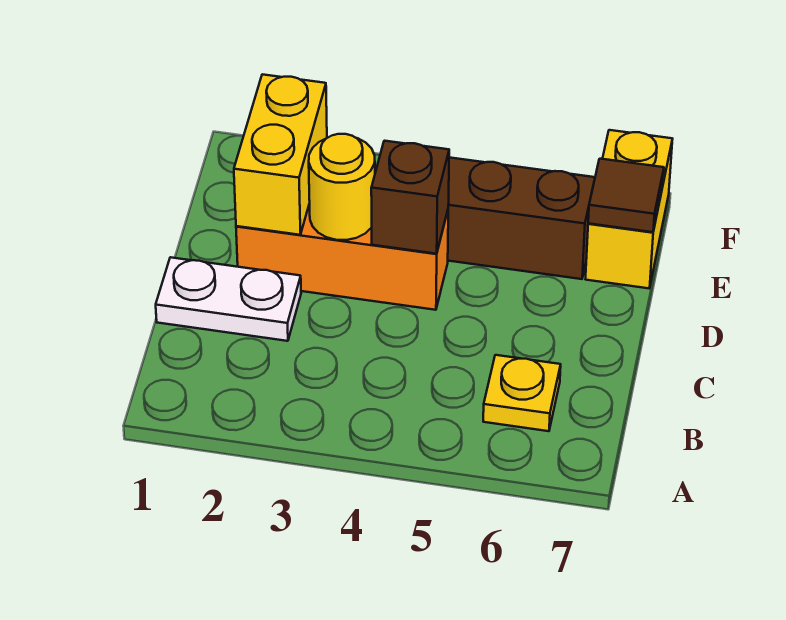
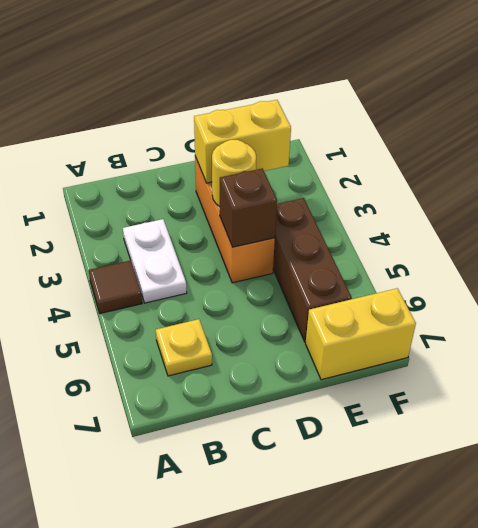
white 1x2 plate [156,257,301,341] -> white 1x2 plate moved to [123,219,187,303]
brown 1x1 tile [588,159,664,232] -> brown 1x1 tile moved to [89,261,142,313]

